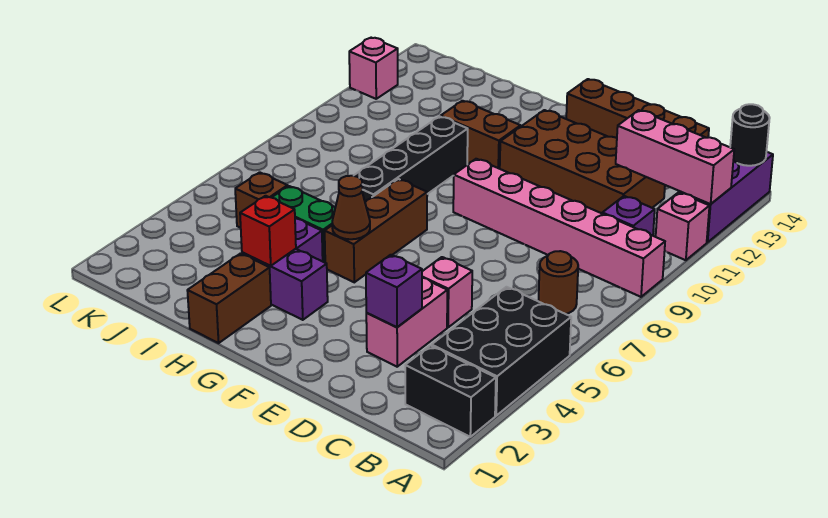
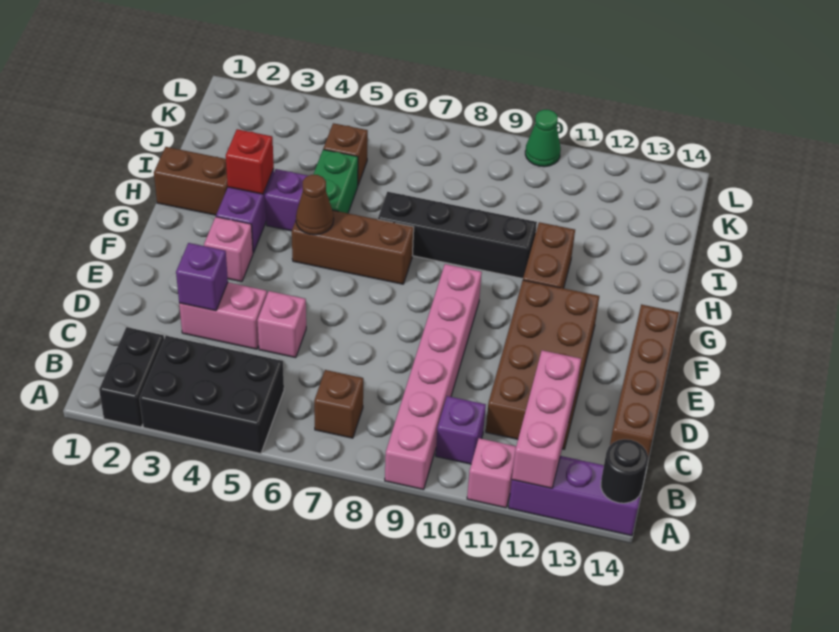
brown 1x1 round brick [538,251,578,314] -> brown 1x1 brick [314,370,363,438]
none -> green 1x1 cone [525,110,561,167]
pink 1x1 brick [349,38,398,99] -> pink 1x1 brick moved to [204,217,253,282]

